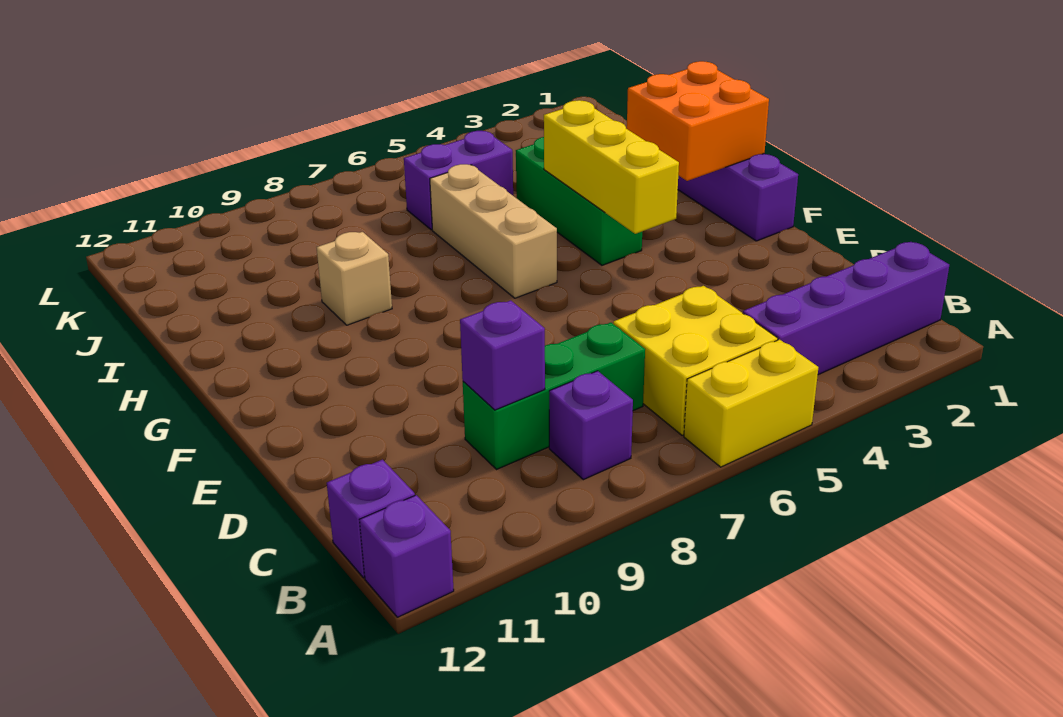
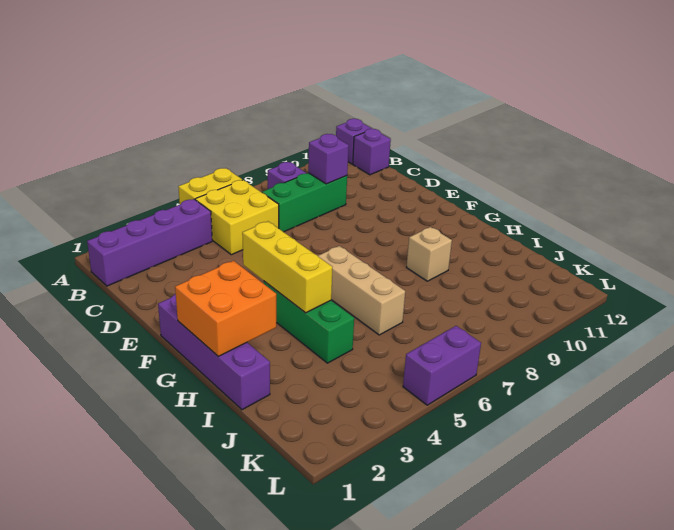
purple 1x2 brick [404,131,513,230] -> purple 1x2 brick moved to [403,326,481,405]

